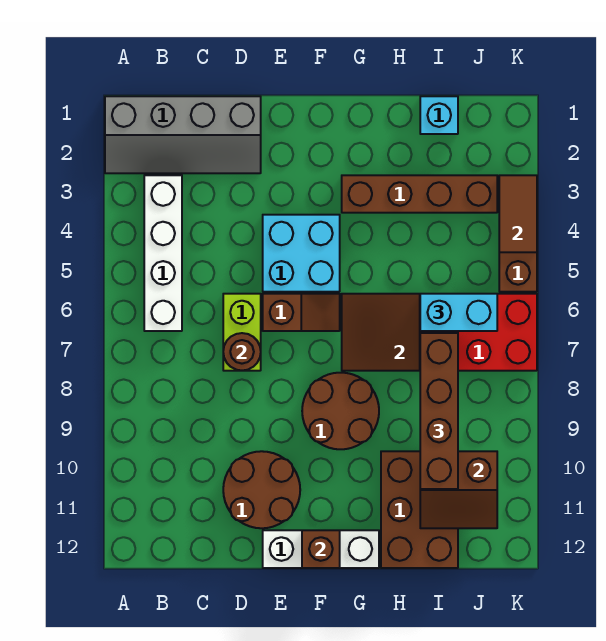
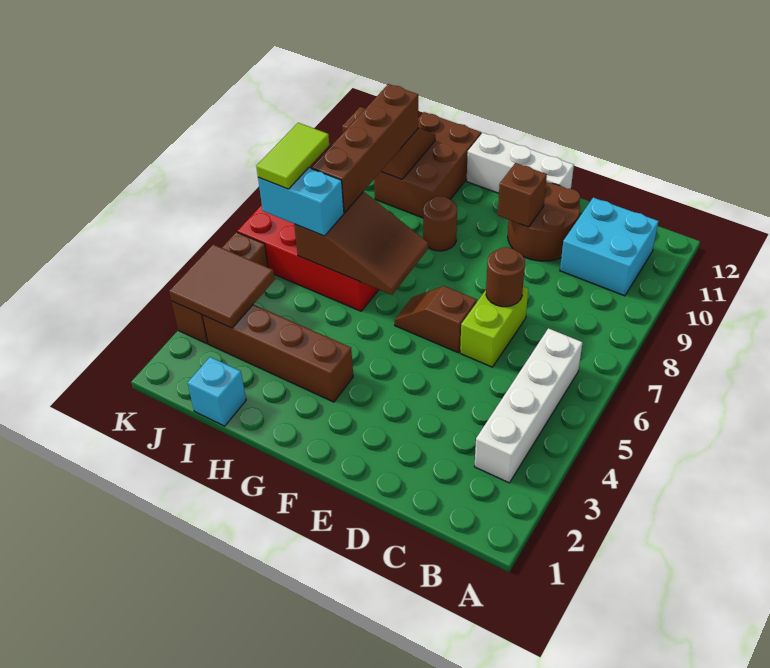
grey 2x4 slope [105,96,261,173] -> none
cyan 2x2 brick [263,215,340,292] -> cyan 2x2 brick moved to [560,198,658,296]
brown 2x2 round brick [302,373,379,449] -> brown 1x1 round brick [423,196,457,251]
brown 1x1 brick [302,530,340,568] -> brown 1x1 brick moved to [498,163,547,227]
none -> lime 1x2 tile [256,123,329,189]
brown 1x2 tile [499,175,537,252] -> brown 2x2 tile [169,244,275,328]

